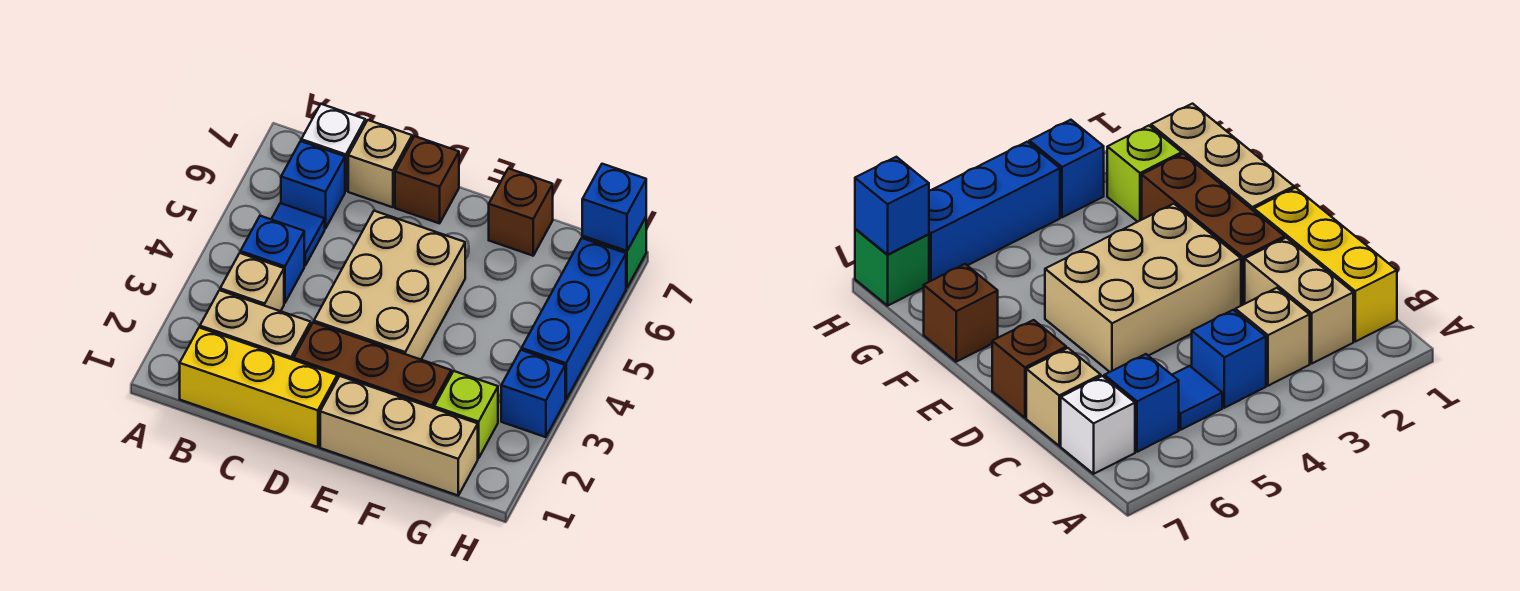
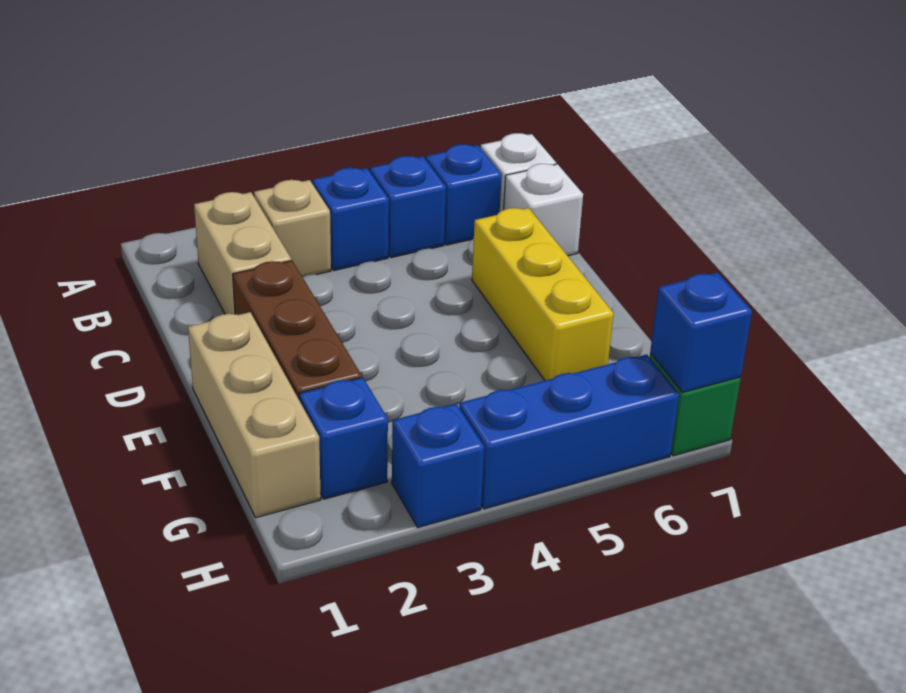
yellow 1x3 brick [180,328,337,447] -> yellow 1x3 brick moved to [472,208,614,381]
blue 1x1 tile [271,203,325,266] -> blue 1x1 brick [370,156,446,258]
tan 1x1 brick [348,120,412,207] -> white 1x1 brick [504,164,583,256]
tan 2x3 brick [314,211,465,359] -> none
brown 1x1 brick [395,136,459,223] -> none
brown 1x1 brick [489,168,553,256] -> none
lime 1x1 brick [434,371,498,458] -> blue 1x1 brick [299,377,388,499]

